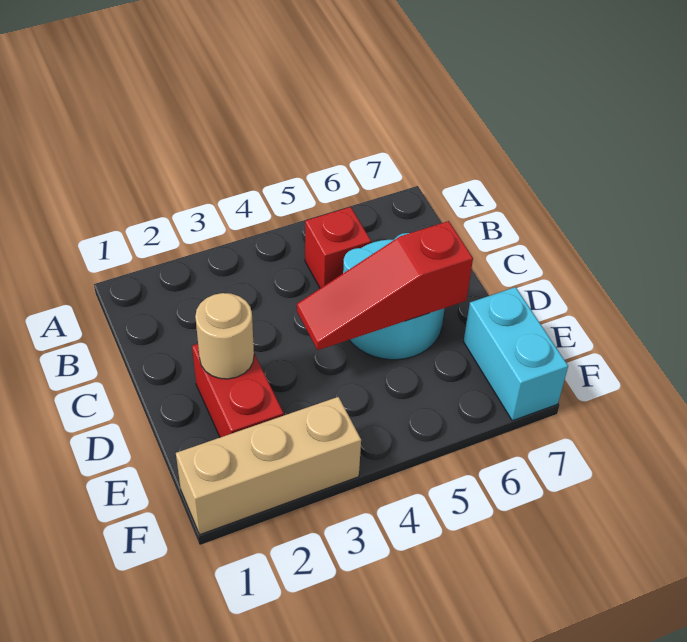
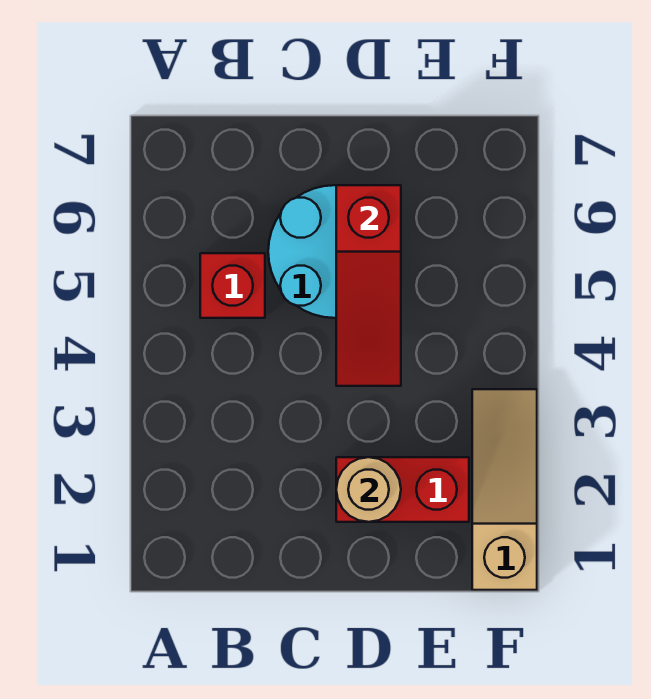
cyan 1x2 brick [463,287,568,421] -> none
tan 1x3 brick [176,397,361,535] -> tan 1x3 slope [472,389,537,590]

